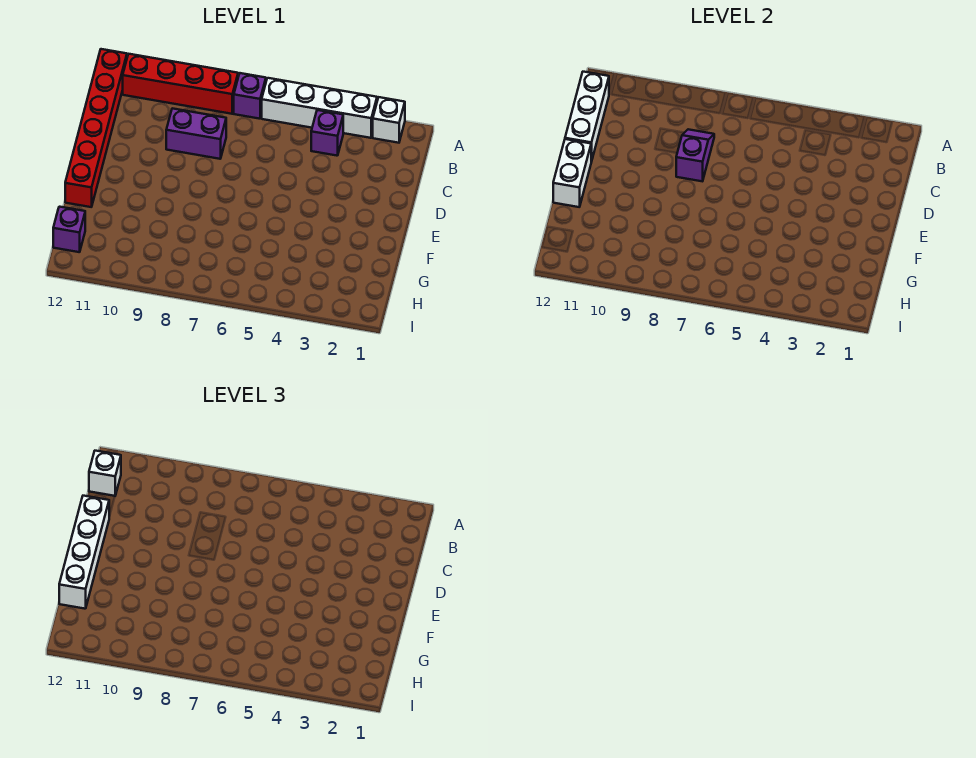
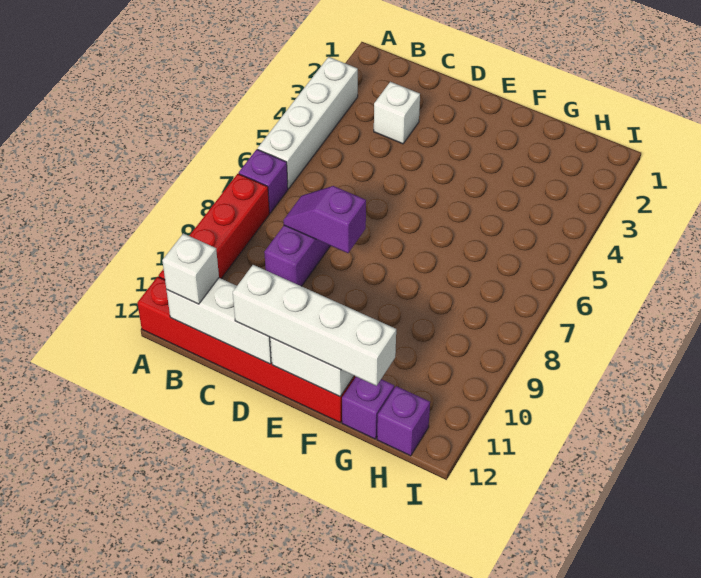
white 1x1 brick [373,97,405,143] -> white 1x1 brick moved to [374,82,420,144]
purple 1x1 brick [311,110,343,156] -> purple 1x1 brick moved to [342,377,394,439]

